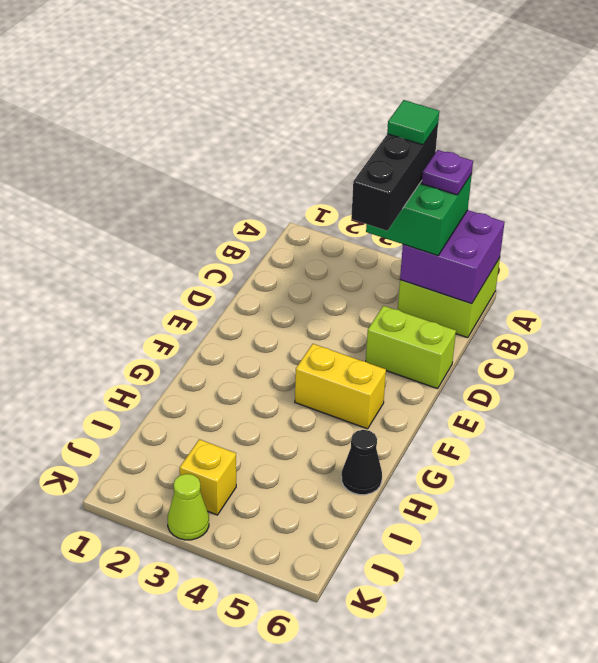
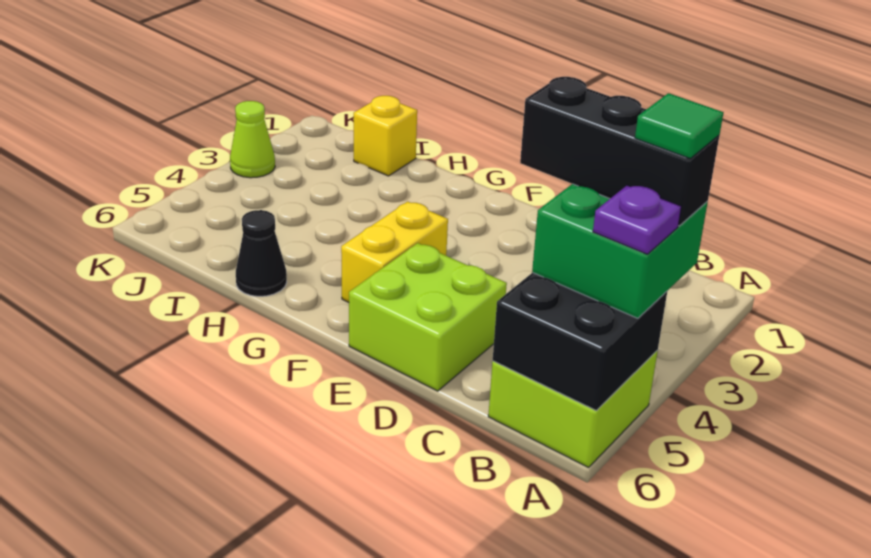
purple 2x2 brick [400,210,505,304] -> black 2x2 brick [493,273,667,411]
lime 1x2 brick [366,306,456,389] -> lime 2x2 brick [349,243,507,391]
yellow 1x1 brick [180,439,236,515] -> yellow 1x1 brick moved to [354,96,417,176]

